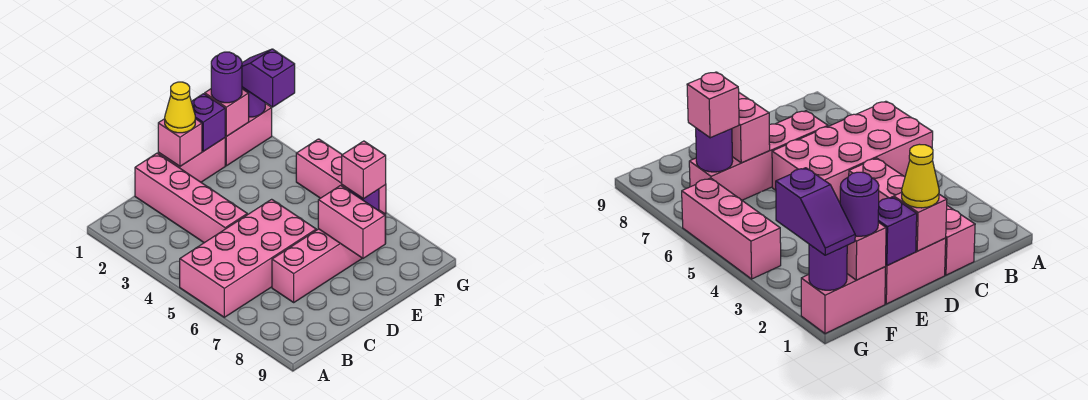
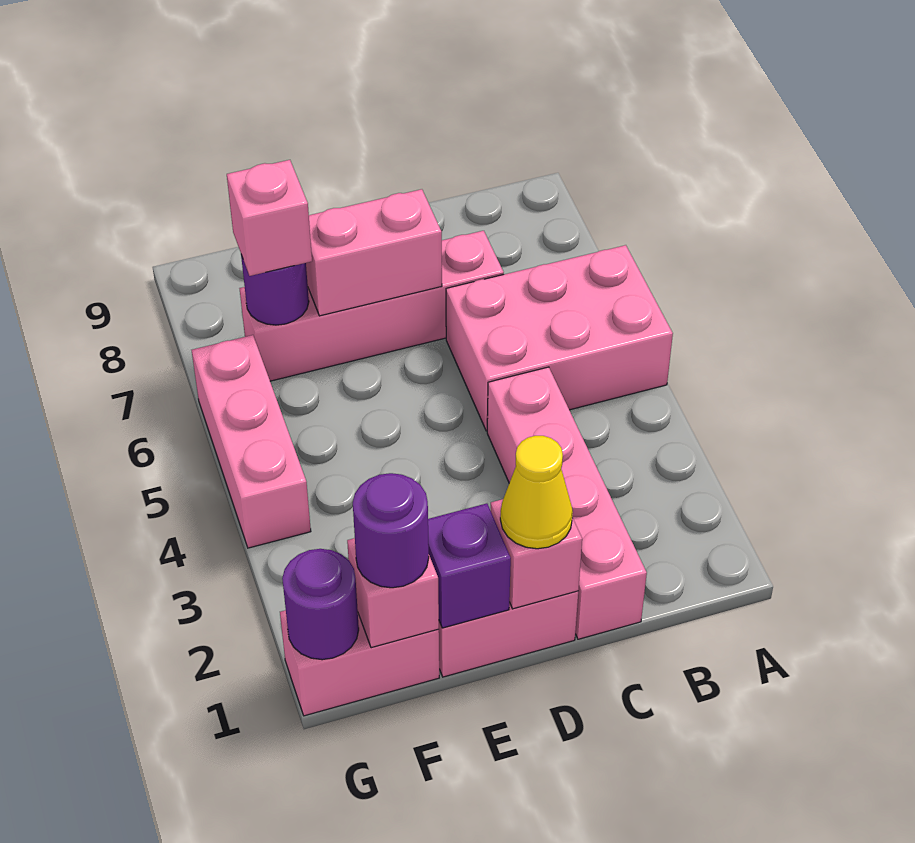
pink 2x4 brick [180,199,316,317] -> pink 2x3 brick [446,245,673,431]
pink 1x2 brick [318,185,385,258] -> pink 1x2 brick turned to [306,189,442,316]
purple 1x2 slope [242,49,295,107] -> none

